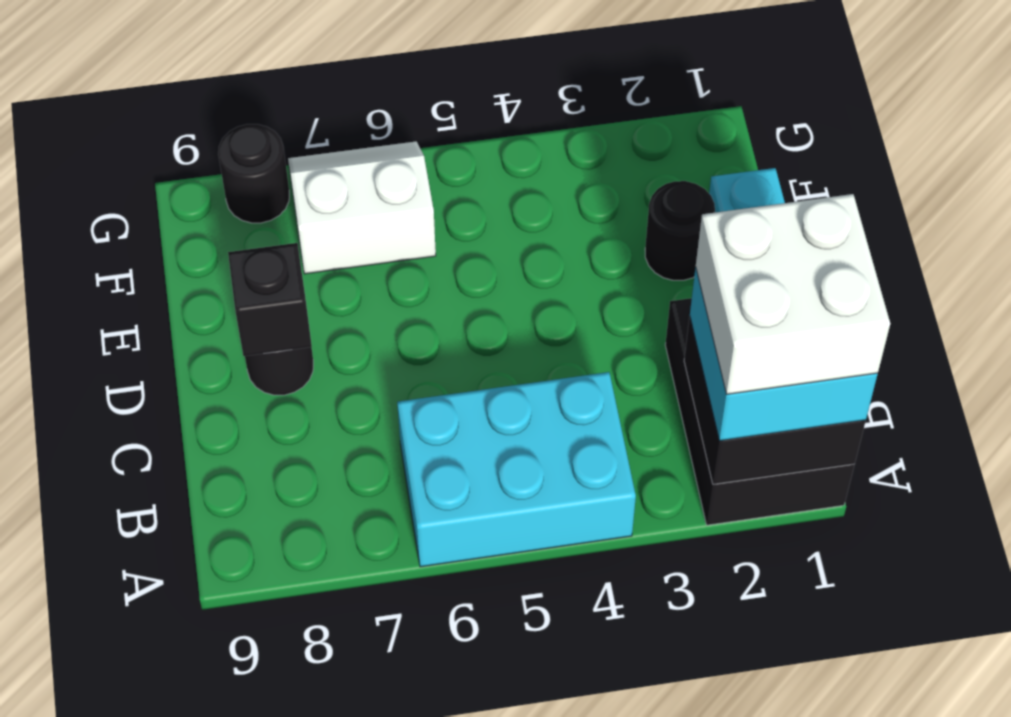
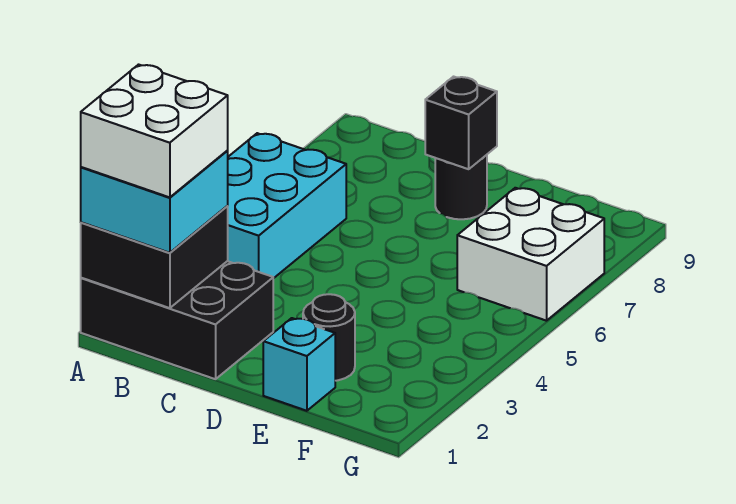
white 2x2 slope [288,141,436,274] -> white 2x2 brick [457,188,604,321]
black 1x1 round brick [218,124,289,223] -> none

